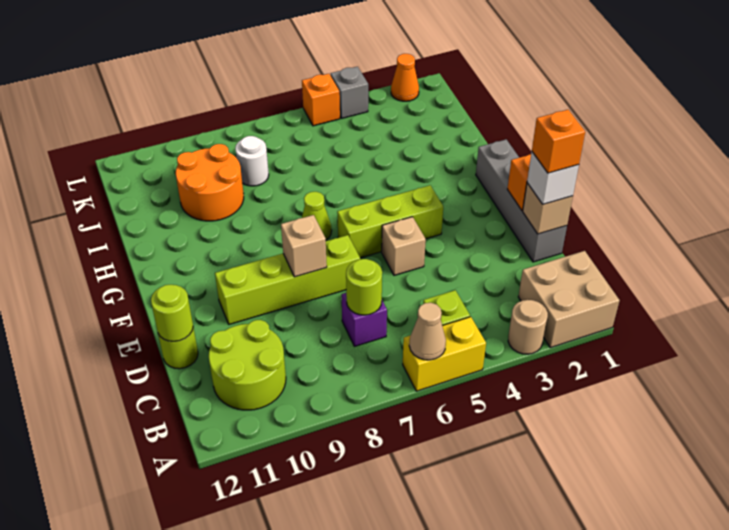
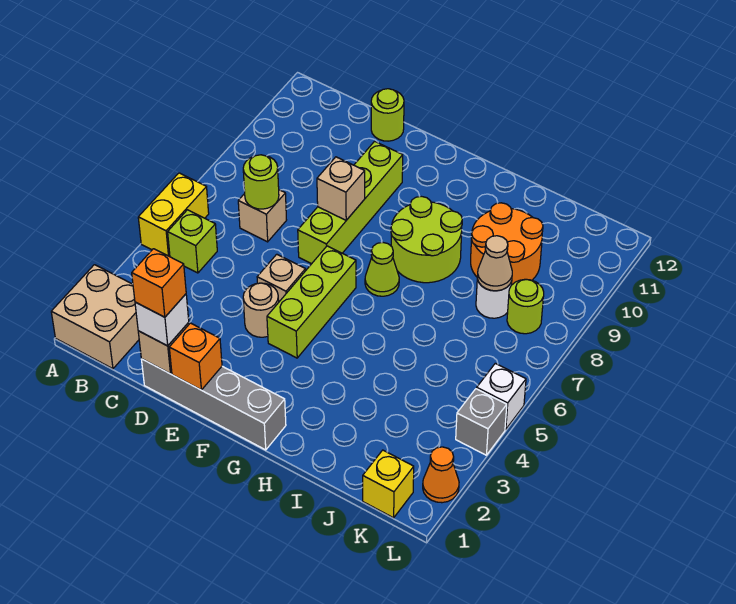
tan 1x1 round brick [508,300,548,354] -> tan 1x1 round brick moved to [243,283,279,337]
tan 1x1 cone [409,303,446,360] -> tan 1x1 cone moved to [477,236,512,291]
lime 2x2 round brick [209,320,286,410] -> lime 2x2 round brick moved to [391,196,462,283]
purple 1x1 brick [342,293,387,346] -> tan 1x1 brick [238,190,286,242]
lime 1x1 round brick [151,285,193,341] -> lime 1x1 round brick moved to [507,279,544,334]
none -> yellow 1x1 brick [363,450,414,518]
orange 1x1 brick [302,74,340,126] -> white 1x1 brick [477,363,526,430]

